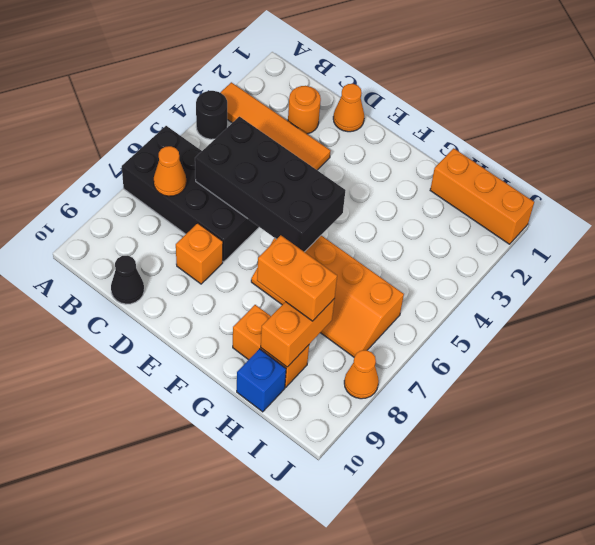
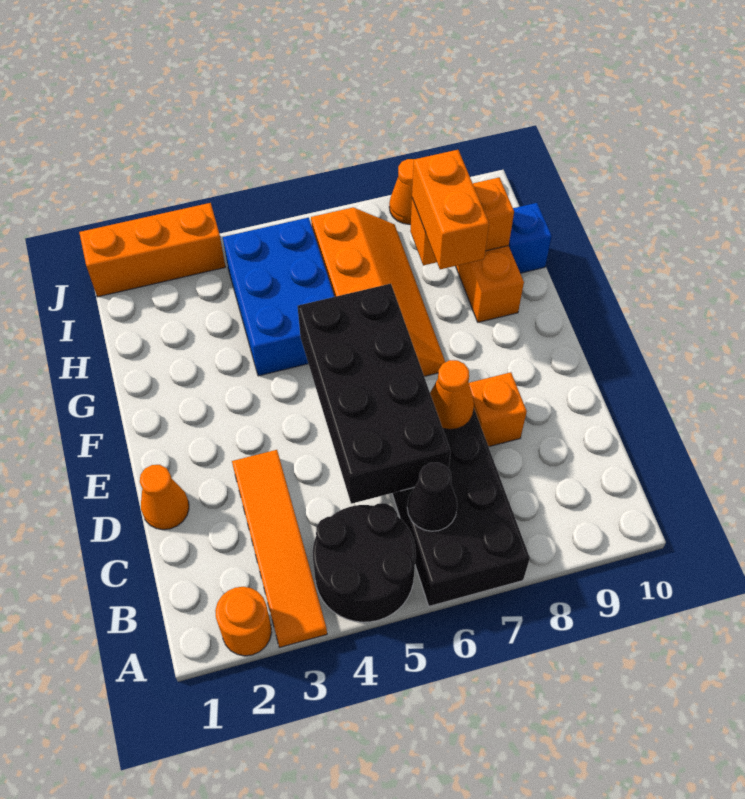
black 1x1 round brick [196,91,227,139] -> black 2x2 round brick [313,503,416,622]
orange 1x1 cone [154,146,186,196] -> orange 1x1 cone moved to [430,360,474,430]
orange 1x1 round brick [288,86,321,134] -> orange 1x1 round brick moved to [215,587,272,656]
black 1x1 cone [111,256,144,304] -> black 1x1 cone moved to [407,463,457,531]
none -> blue 2x3 brick [223,218,335,376]
orange 1x3 brick [430,148,534,244] -> orange 1x3 brick turned to [79,203,225,297]

